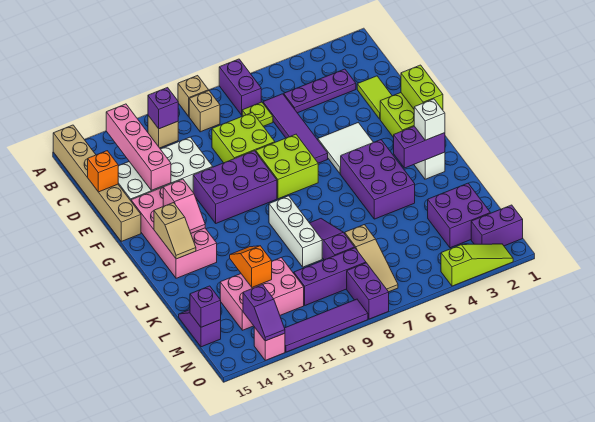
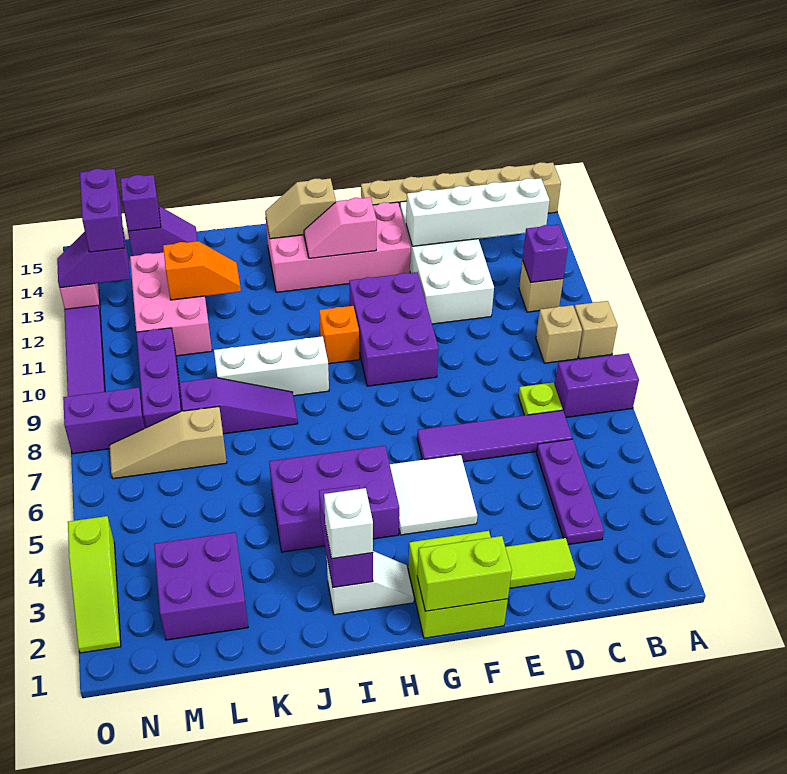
pink 1x4 brick [106,104,171,191] -> white 1x4 brick [406,178,550,246]
lime 2x2 brick [212,112,275,163] -> none
orange 1x1 brick [88,151,118,192] -> orange 1x1 brick moved to [319,306,359,364]
lime 2x2 brick [256,134,318,199] -> none
purple 1x2 brick [471,205,523,246] -> purple 1x2 brick moved to [80,169,124,252]

